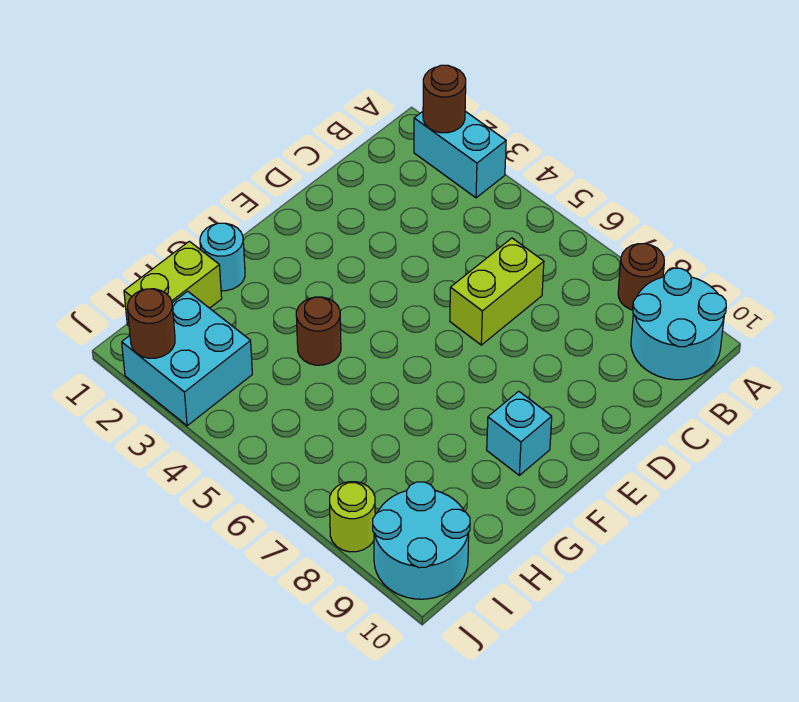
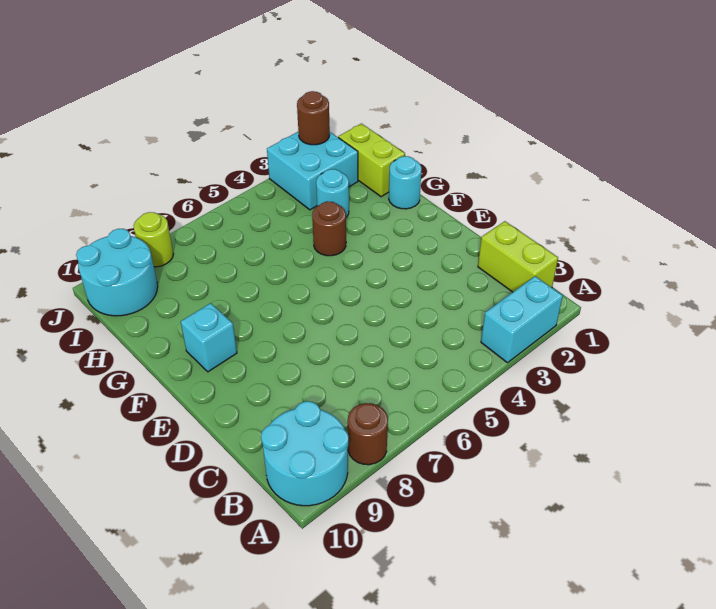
brown 1x1 round brick [423,65,466,133] -> none
lime 1x2 brick [450,238,544,345] -> lime 1x2 brick moved to [478,221,558,292]
none -> cyan 1x1 round brick [316,169,349,217]

